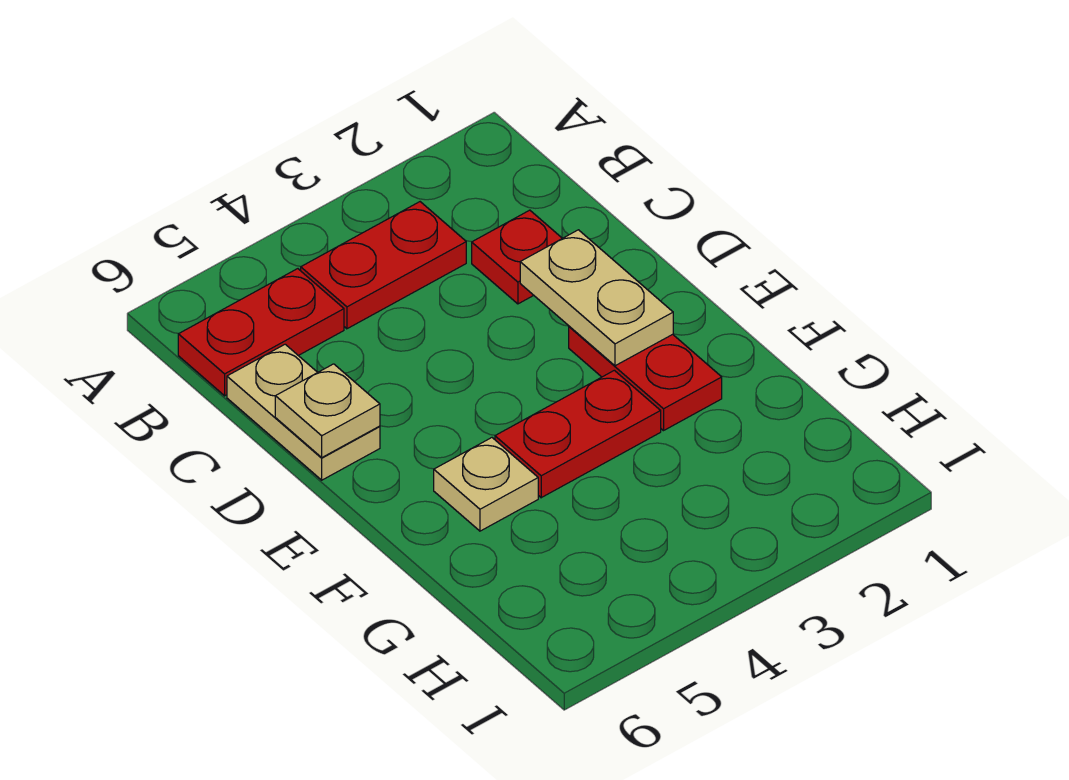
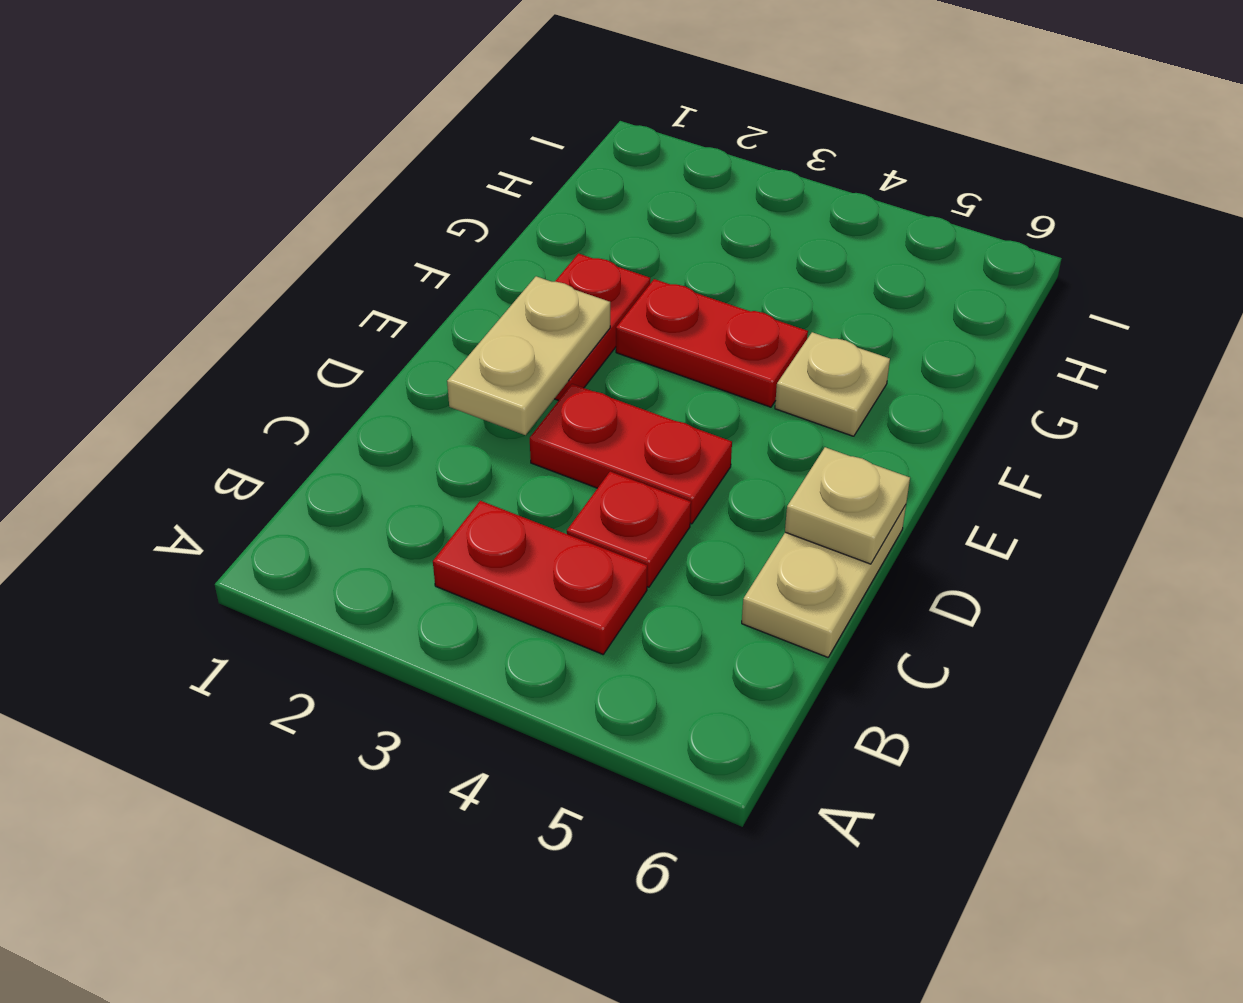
red 1x2 plate [178,269,344,396] -> red 1x2 plate moved to [530,384,732,524]
red 1x1 plate [472,210,562,304] -> red 1x1 plate moved to [567,472,691,587]

